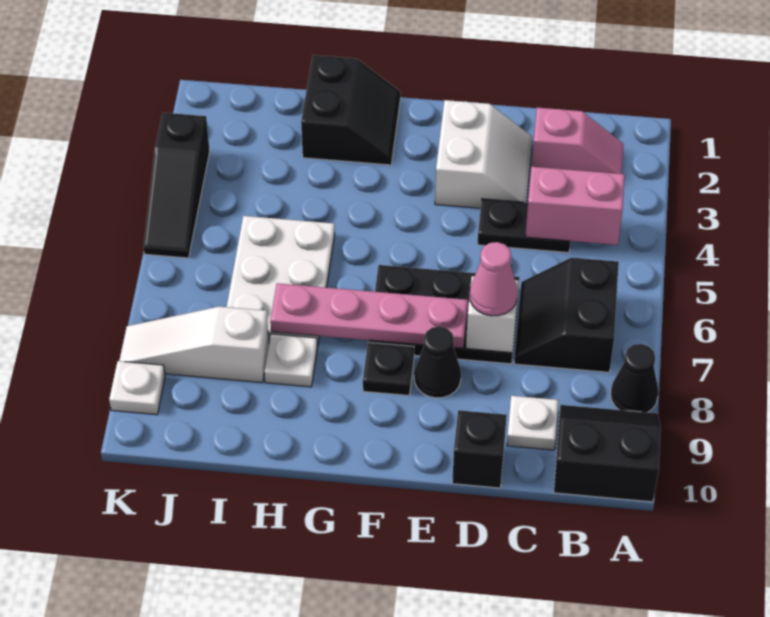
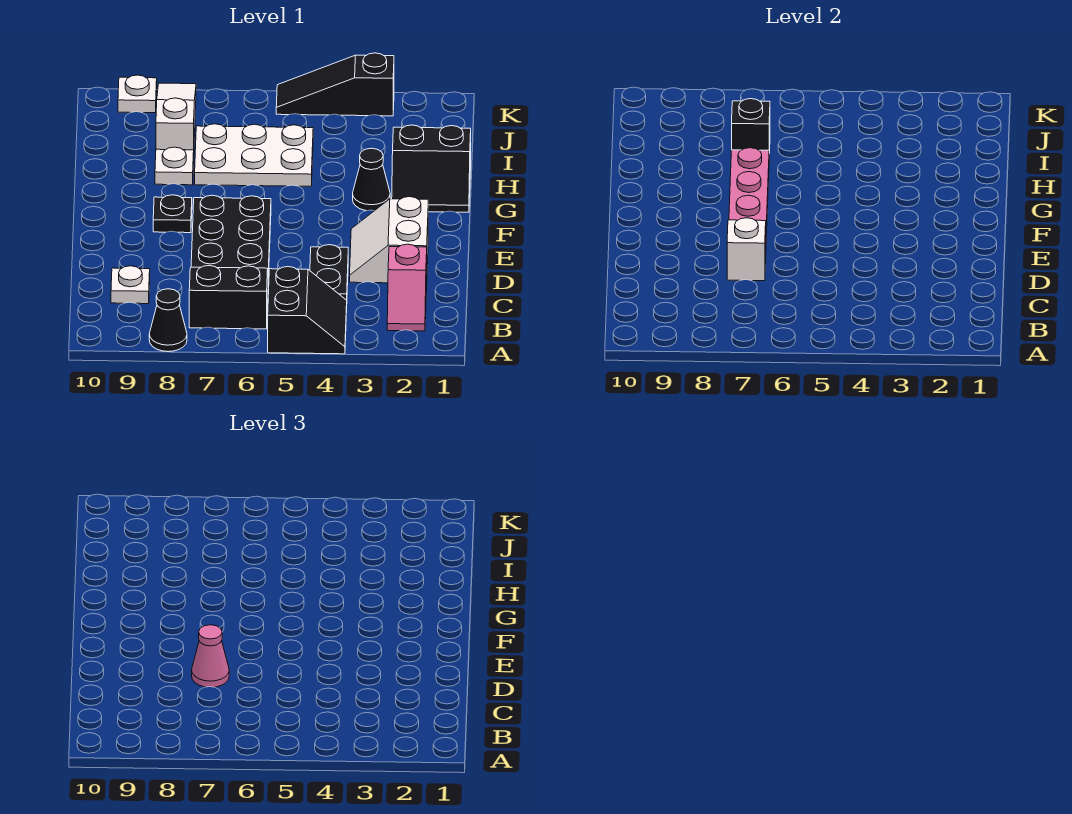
black 2x2 slope [554,405,661,502] -> black 2x2 slope moved to [268,267,347,354]
pink 1x2 brick [525,167,625,245] -> none
white 2x2 slope [435,100,532,208] -> white 2x2 slope turned to [350,197,428,283]
black 1x1 brick [452,410,507,488] -> black 1x1 brick moved to [732,99,770,153]
black 1x1 cone [414,327,461,398] -> black 1x1 cone moved to [353,148,390,211]

